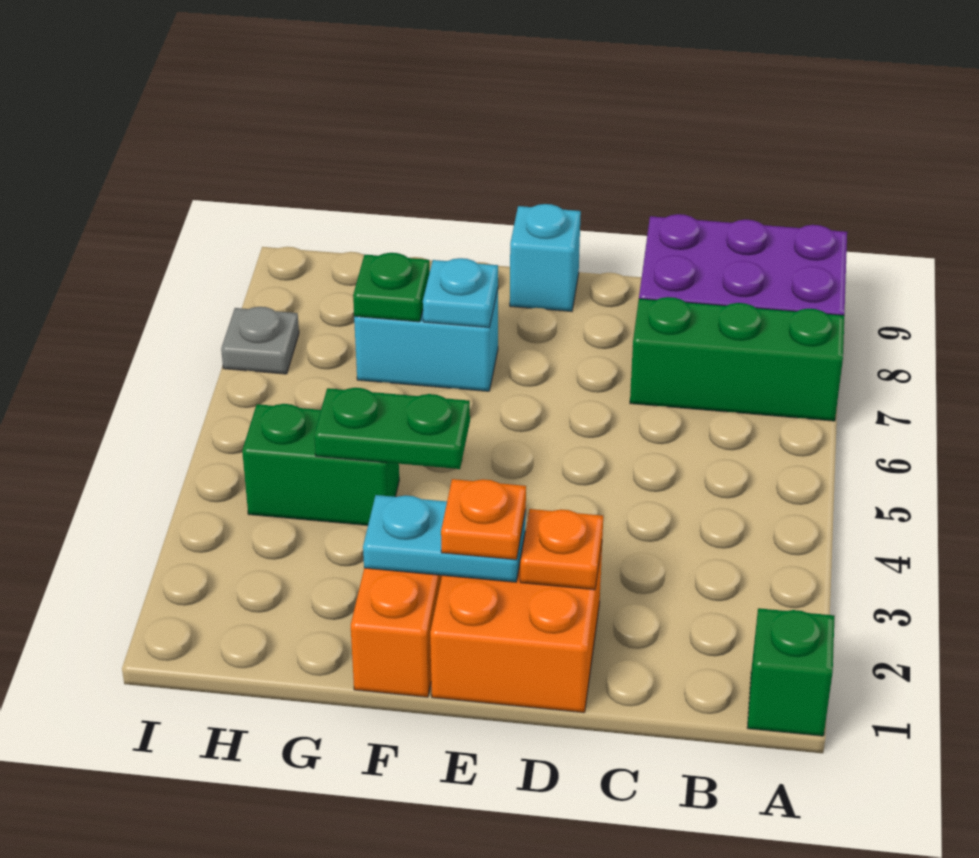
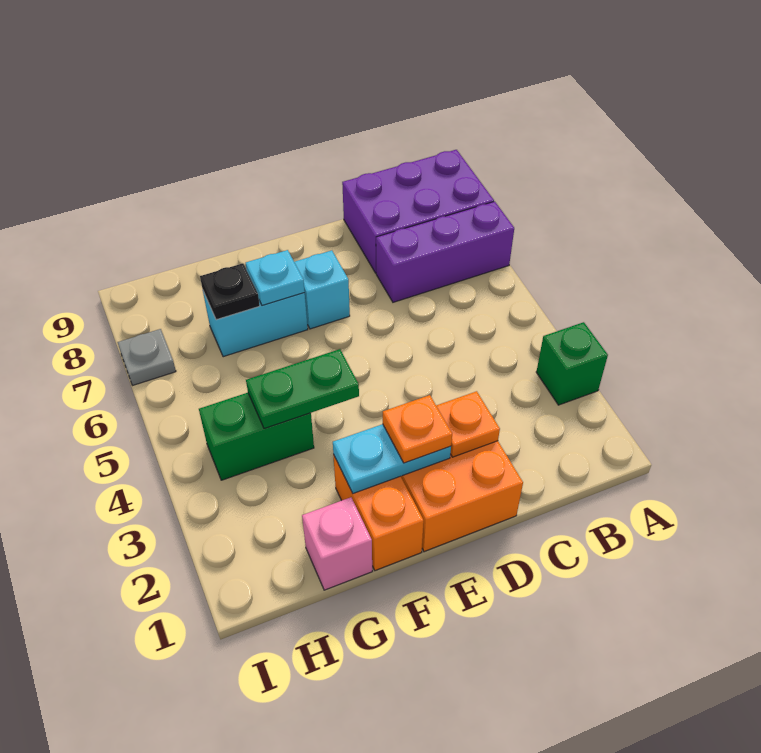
green 1x1 brick [747,608,835,736] -> green 1x1 brick moved to [536,322,608,405]
green 1x3 brick [630,297,844,421] -> purple 1x3 brick [376,202,514,302]
cyan 1x1 brick [510,204,581,312] -> cyan 1x1 brick moved to [294,250,350,329]
none -> pink 1x1 brick [302,497,372,590]
green 1x1 plate [353,253,430,322] -> black 1x1 plate [200,263,260,320]

